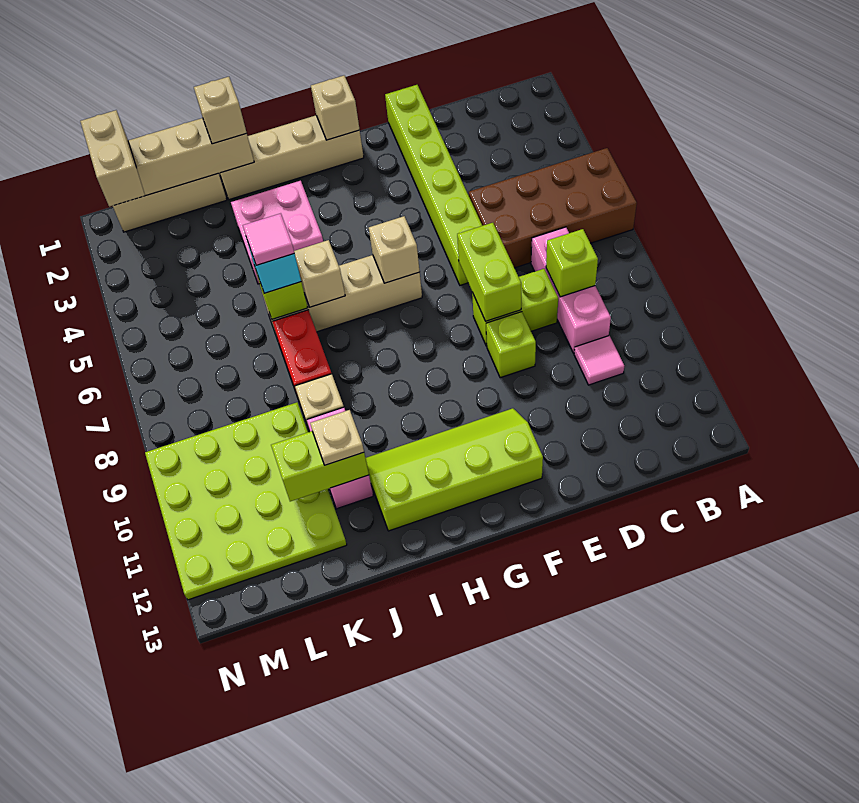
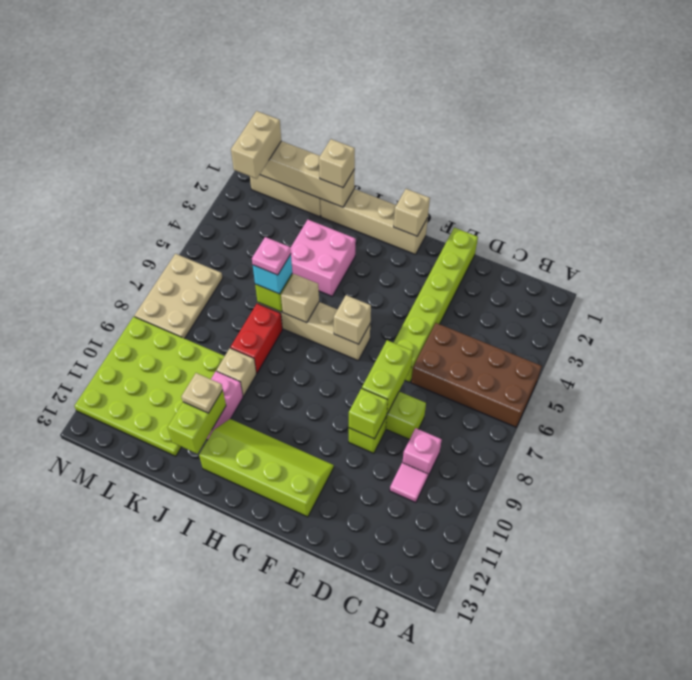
pink 1x3 brick [531,227,611,353] -> pink 1x1 brick [402,428,442,476]
lime 1x1 brick [546,229,598,297] -> lime 1x1 brick moved to [349,389,388,439]
pink 1x1 tile [243,213,294,266] -> pink 1x1 plate [252,237,291,275]
lime 1x2 brick [271,431,369,501] -> lime 1x2 brick turned to [168,390,226,454]
none -> tan 2x3 plate [134,254,223,339]

